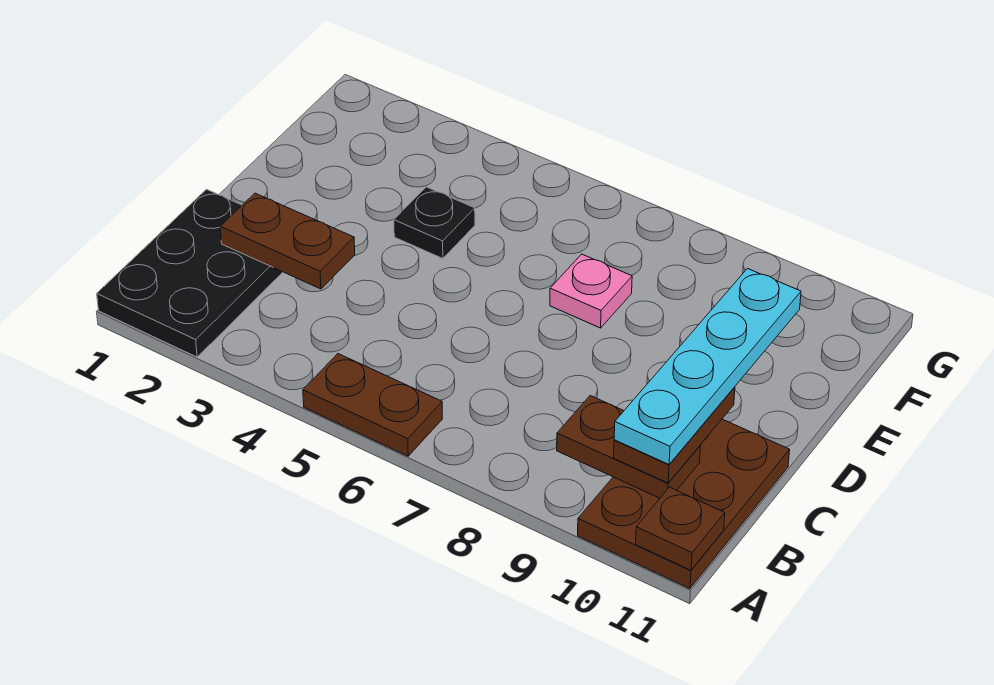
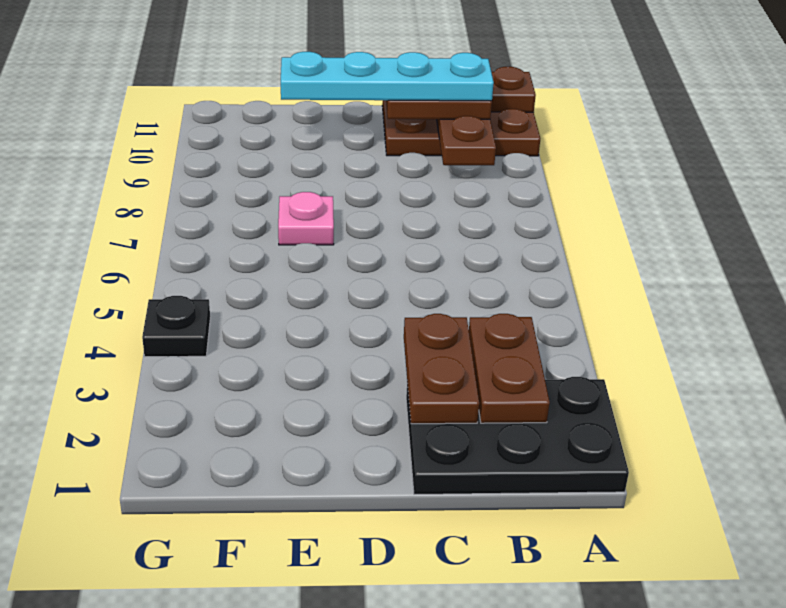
brown 1x2 plate [303,354,442,456] -> brown 1x2 plate moved to [469,314,550,423]
black 1x1 plate [394,187,475,259] -> black 1x1 plate moved to [142,296,210,357]

